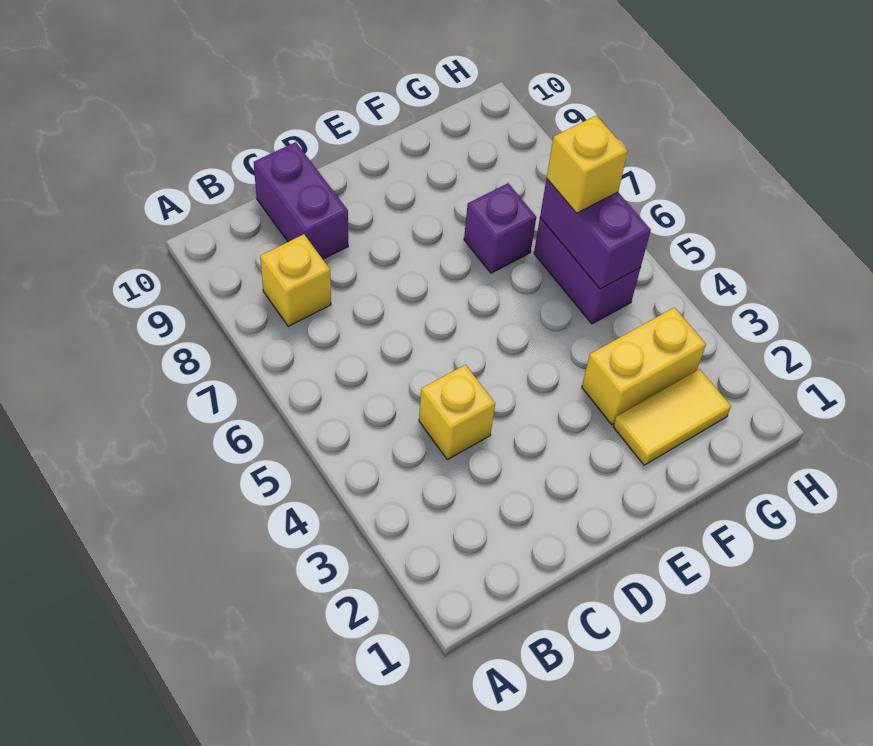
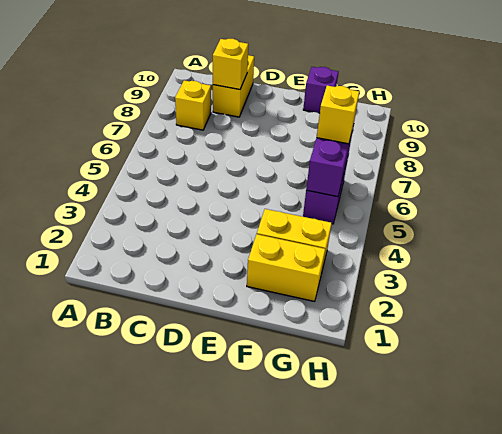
yellow 1x1 brick [419,365,495,459] -> yellow 1x1 brick moved to [213,39,248,89]
purple 1x2 brick [254,142,348,259] -> yellow 1x2 brick [213,55,254,117]
yellow 1x2 tile [613,369,731,465] -> yellow 1x2 brick [247,234,325,301]
purple 1x1 brick [464,183,536,273] -> purple 1x1 brick moved to [303,67,338,113]

